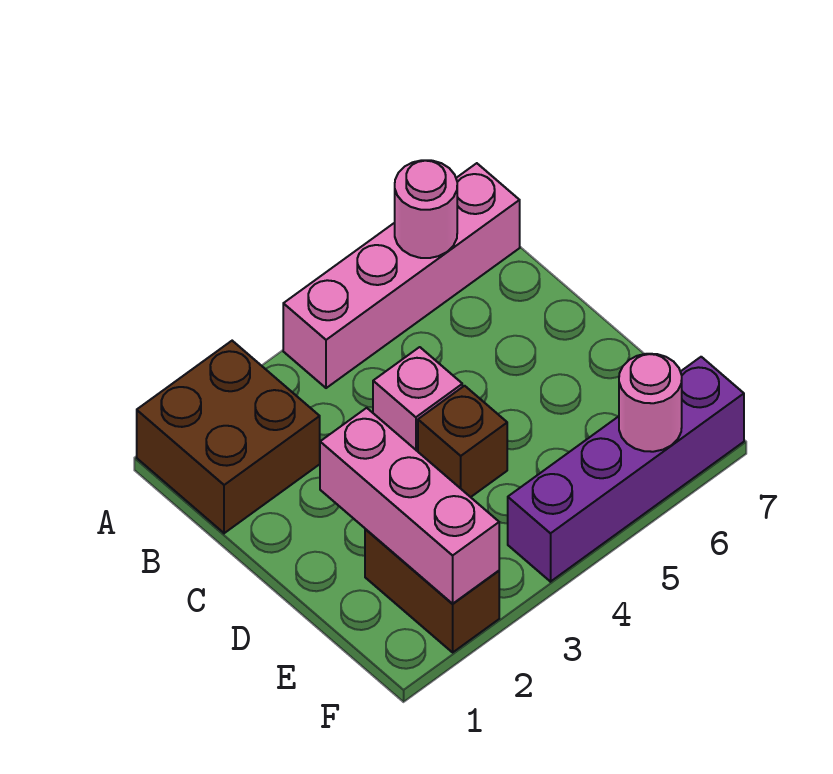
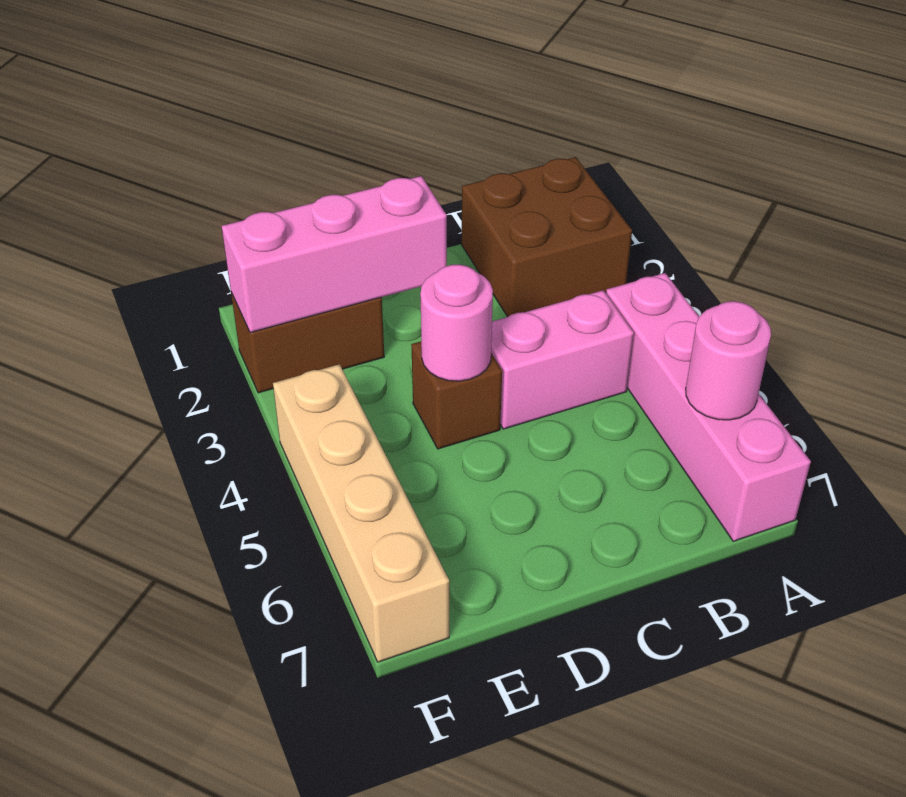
pink 1x1 brick [373,347,462,451] -> pink 1x2 brick [491,290,634,429]
purple 1x4 brick [508,357,744,582] -> tan 1x4 brick [273,364,449,662]
pink 1x1 round brick [619,354,682,452] -> pink 1x1 round brick moved to [420,265,493,381]

